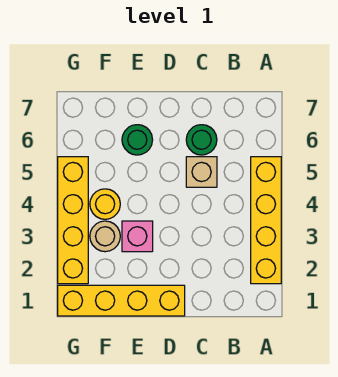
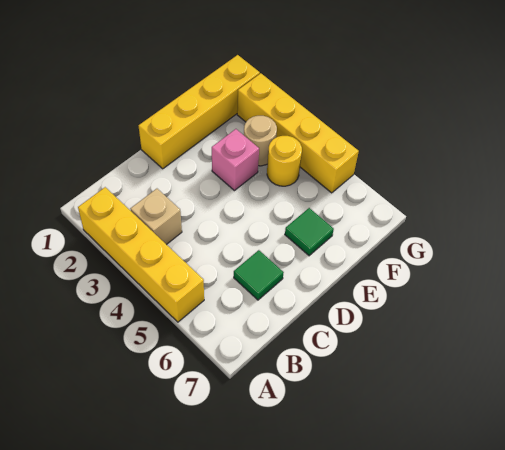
tan 1x1 brick [186,157,217,187] -> tan 1x1 brick moved to [131,189,182,245]
green 1x1 round brick [186,125,217,155] -> green 1x1 tile [234,250,284,300]
green 1x1 round brick [122,125,153,155] -> green 1x1 tile [285,208,334,256]

